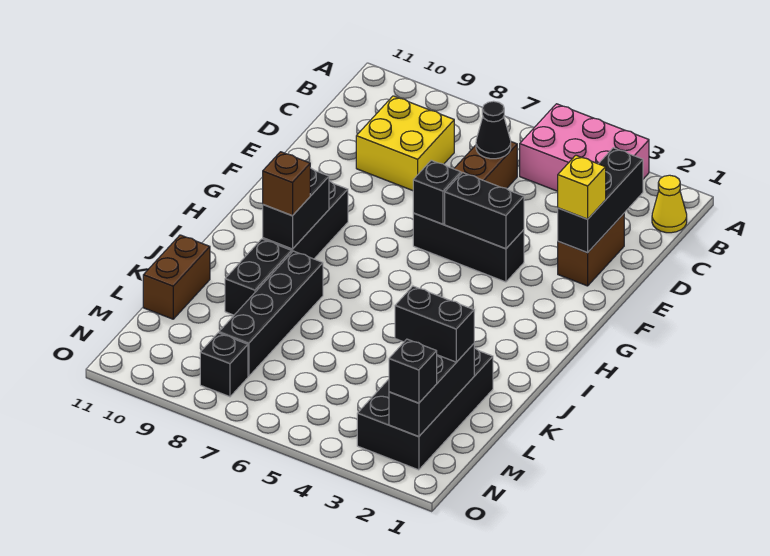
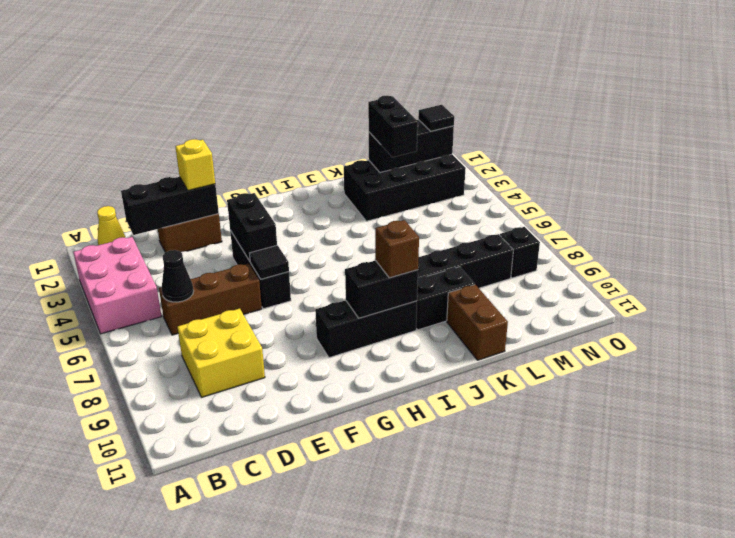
black 1x1 brick [413,160,461,224] -> black 1x1 tile [250,245,289,279]
brown 1x2 brick [143,235,210,319] -> brown 1x2 brick turned to [447,285,508,360]
black 1x1 brick [389,339,437,403] -> black 1x1 tile [418,105,454,131]

